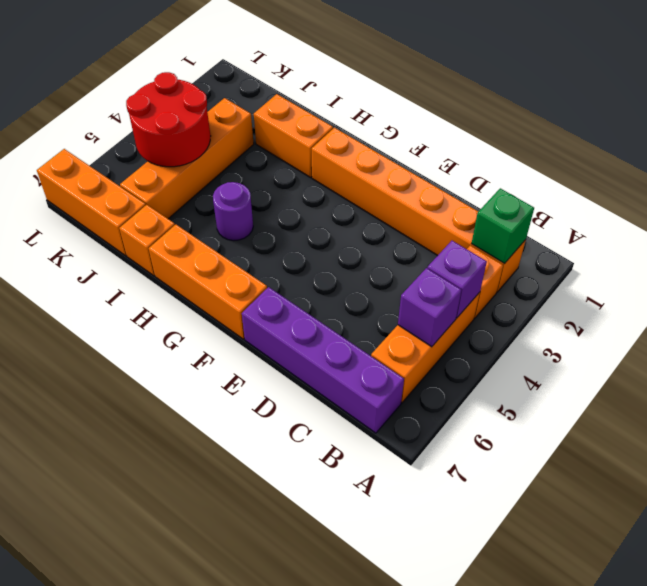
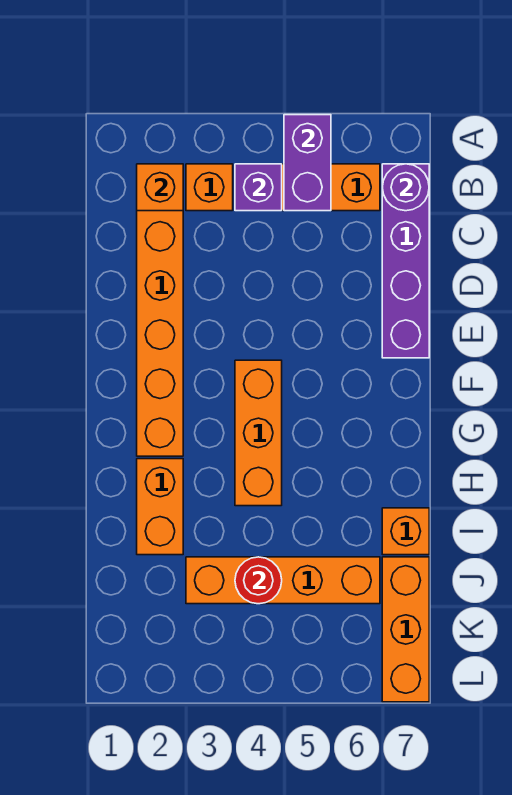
green 1x1 brick [472,188,534,264] -> orange 1x1 brick [137,164,183,211]
purple 1x1 brick [398,268,461,347] -> purple 1x2 brick [284,115,331,211]
orange 1x3 brick [149,225,267,339] -> orange 1x3 brick moved to [235,360,282,506]
purple 1x1 round brick [213,182,253,241] -> purple 1x1 round brick moved to [382,164,429,211]
red 2x2 round brick [126,72,211,167] -> red 1x1 round brick [235,557,282,604]

